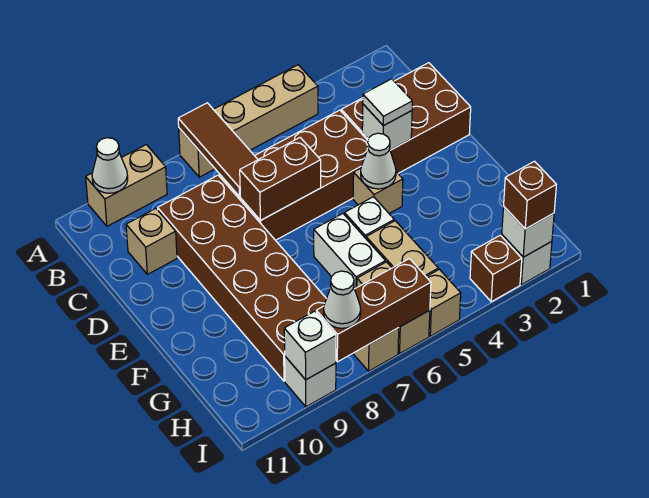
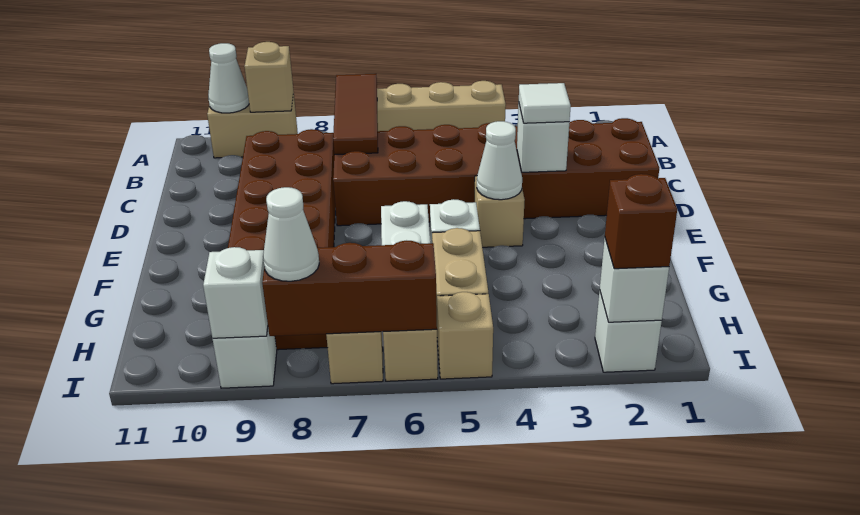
tan 1x1 brick [126,209,177,274] -> tan 1x1 brick moved to [245,42,293,112]
brown 1x2 brick [240,138,321,221] -> none
brown 1x1 brick [470,235,522,302] -> none

